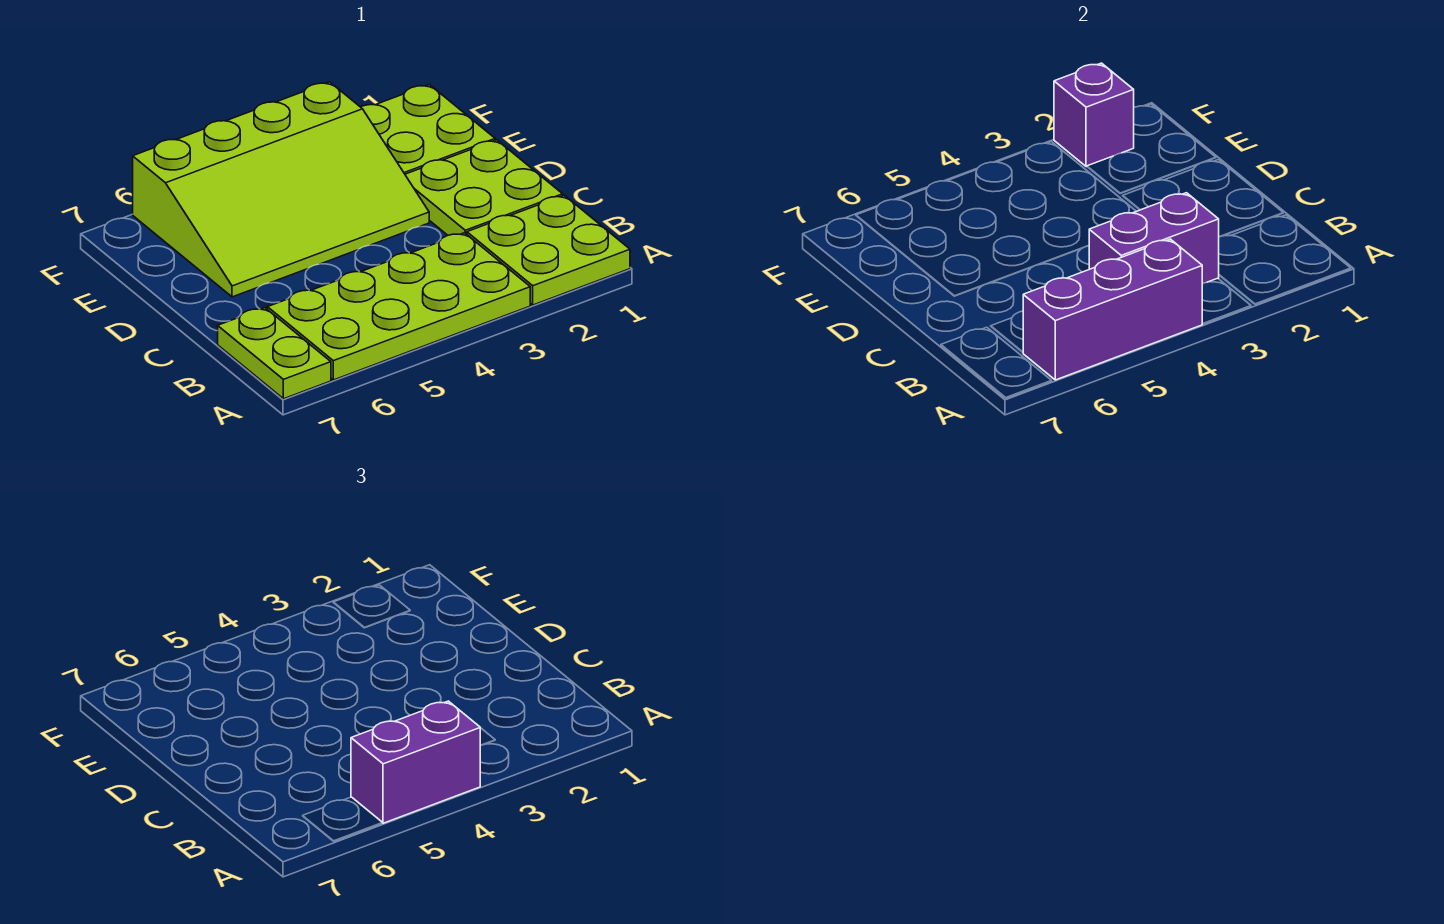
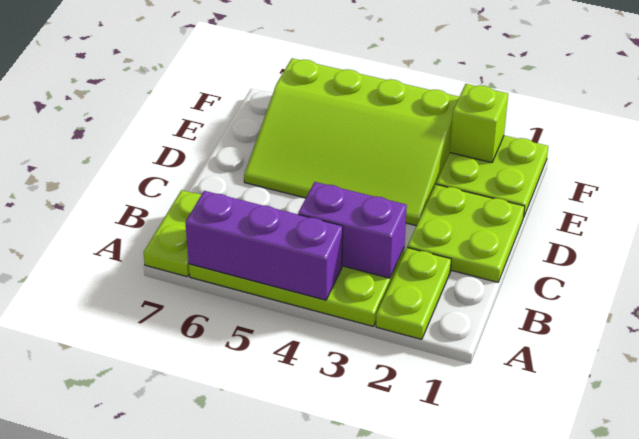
lime 2x2 plate [467,195,630,305] -> lime 1x2 plate [376,248,451,339]
purple 1x2 brick [351,701,480,823] -> none
purple 1x1 brick [1054,63,1134,167] -> lime 1x1 brick [450,84,508,163]

